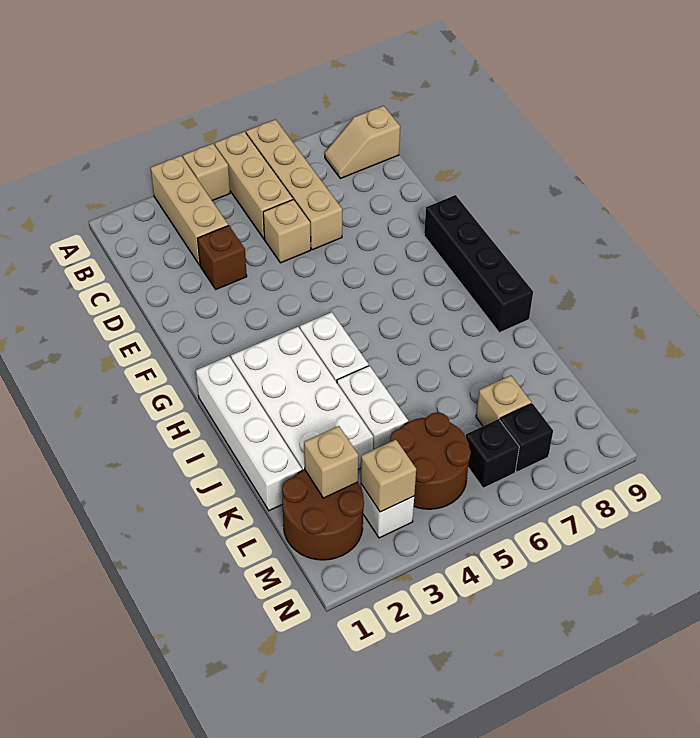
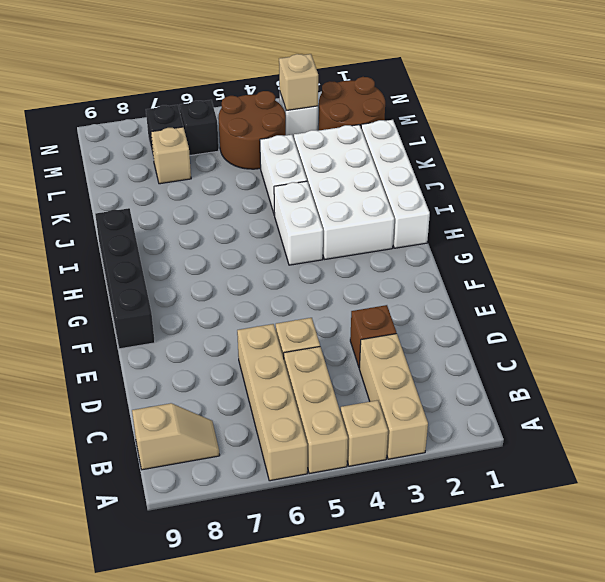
tan 1x1 brick [304,426,358,498] -> none

